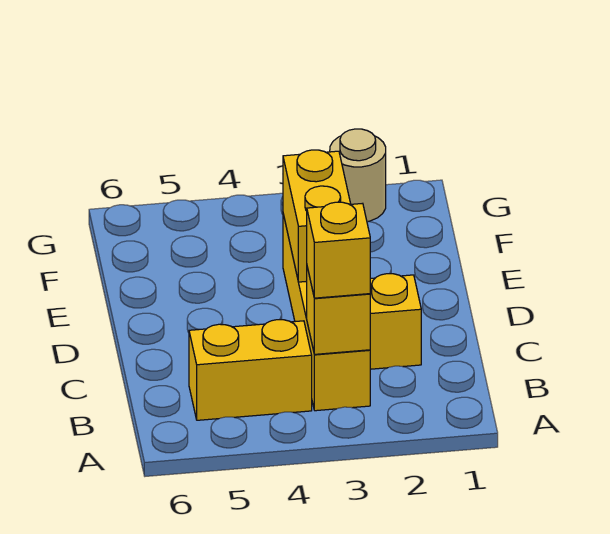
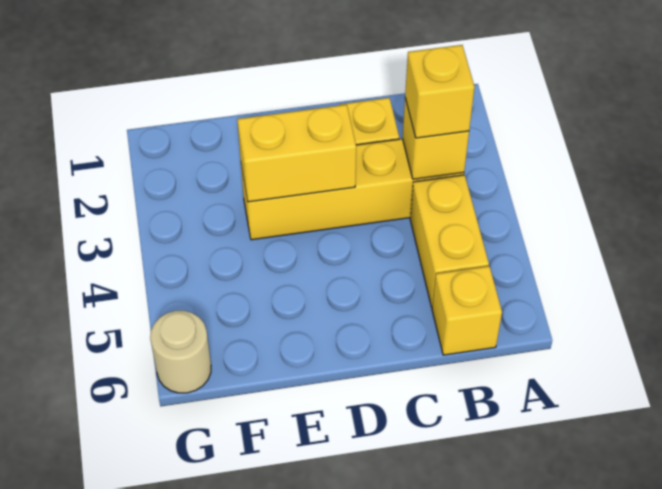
none -> yellow 1x1 brick [432,266,502,355]
tan 1x1 round brick [330,129,386,221] -> tan 1x1 round brick moved to [150,311,211,393]

